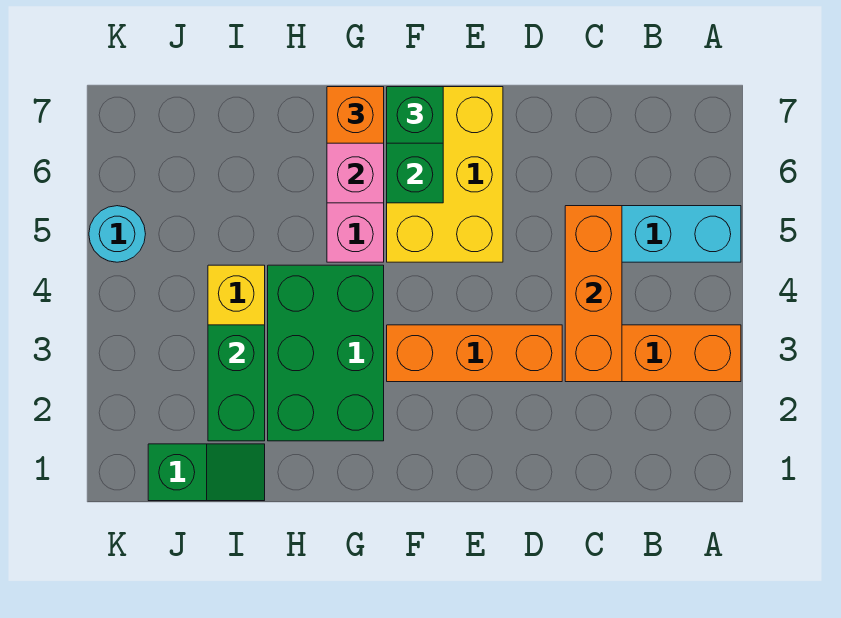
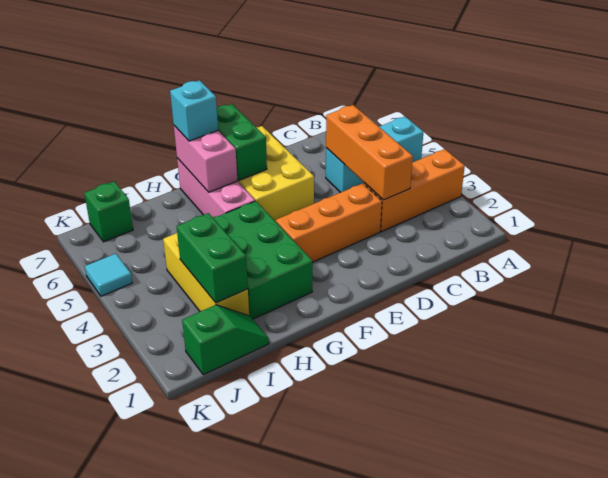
green 1x1 brick [387,87,443,143] -> green 1x1 brick moved to [84,181,133,242]
orange 1x1 brick [327,87,384,143] -> cyan 1x1 brick [170,80,218,141]
cyan 1x1 round brick [89,206,145,262] -> cyan 1x1 tile [85,254,132,296]

